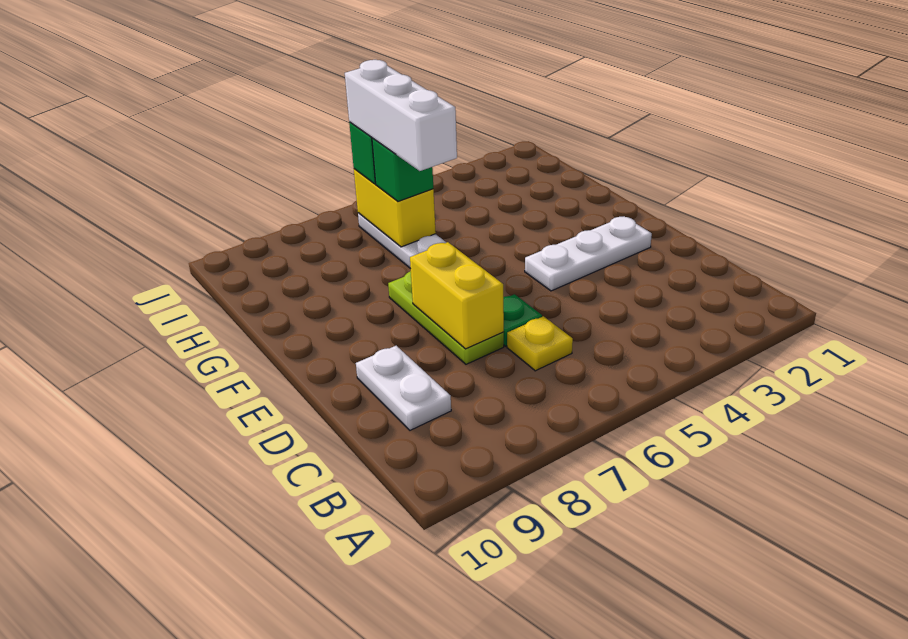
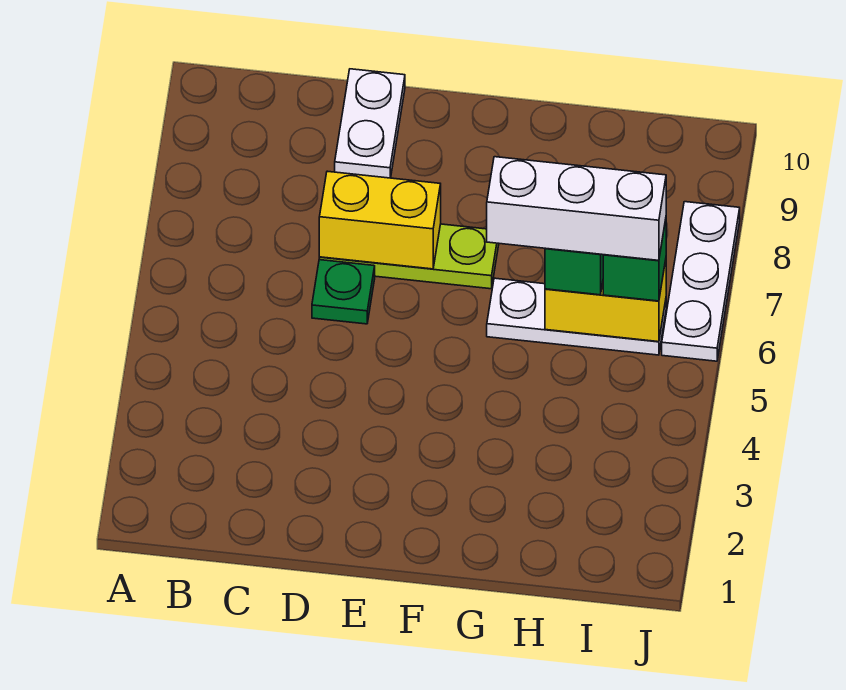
yellow 1x1 plate [507,316,573,371] -> none
white 1x2 plate [356,346,451,430] -> white 1x2 plate turned to [335,69,405,178]
white 1x3 plate [525,217,652,291] -> white 1x3 plate moved to [662,202,740,361]

